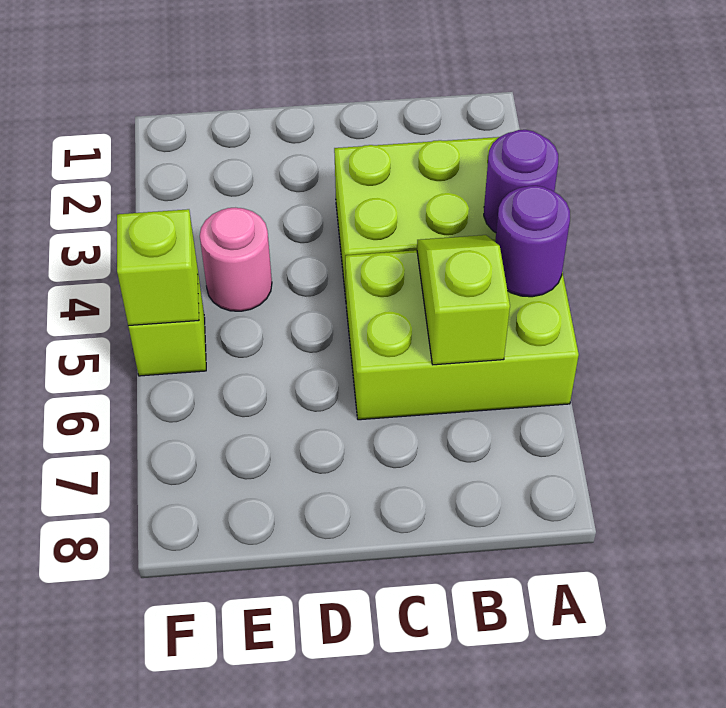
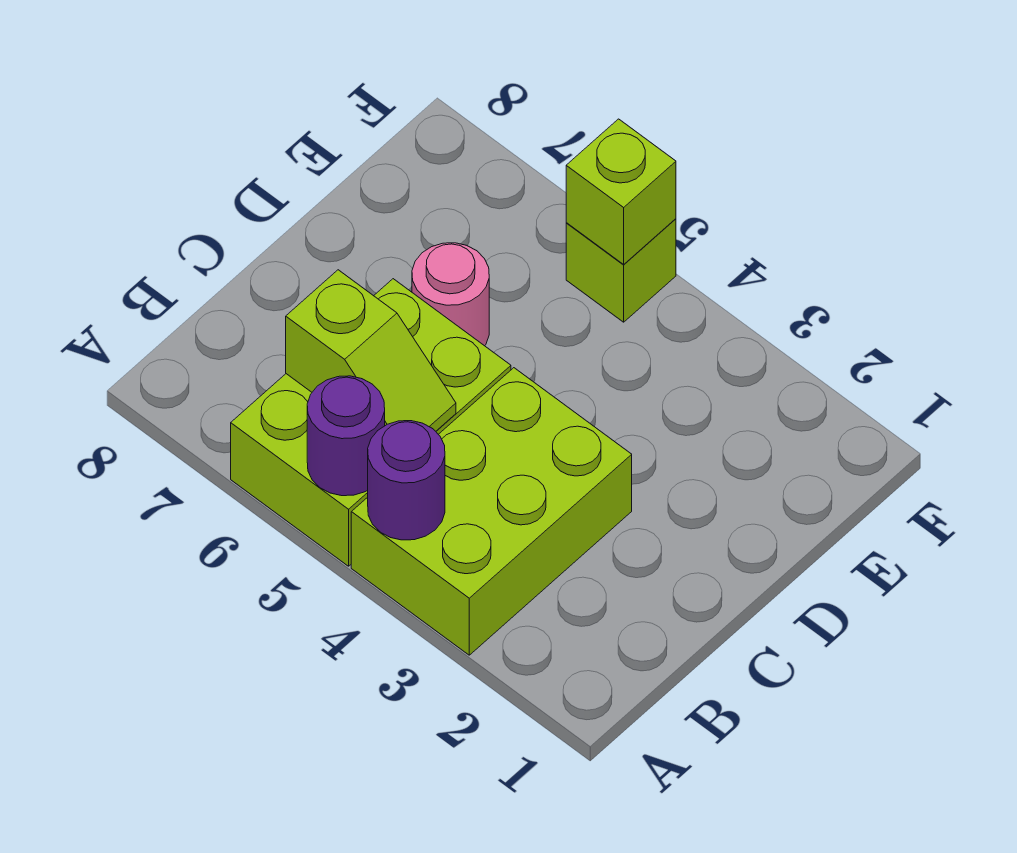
pink 1x1 round brick [200,208,272,311] -> pink 1x1 round brick moved to [412,243,489,346]

